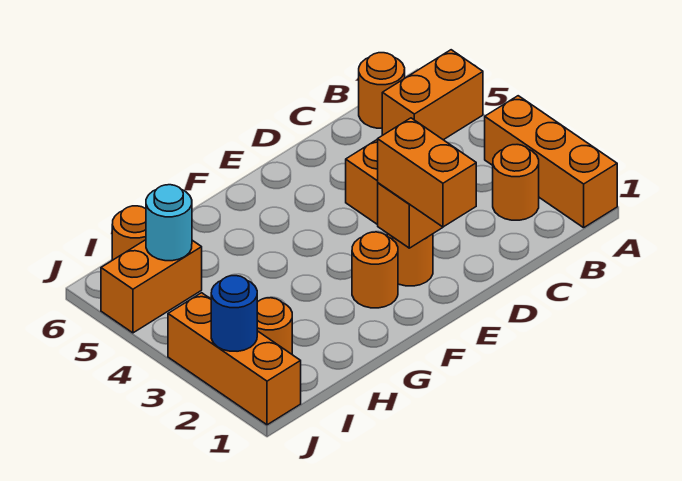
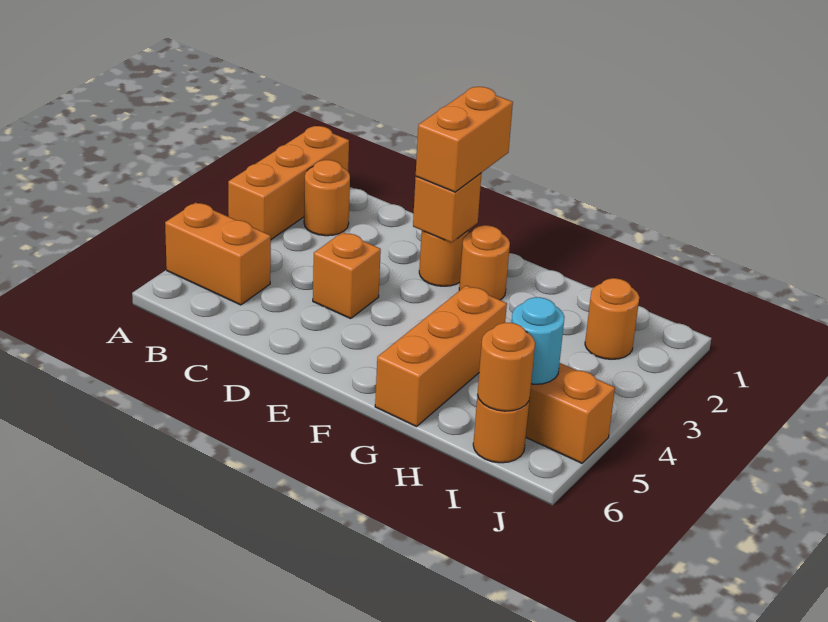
orange 1x1 round brick [359,53,405,128] -> orange 1x1 round brick moved to [477,323,535,411]
orange 1x3 brick [168,293,301,425] -> orange 1x3 brick moved to [375,286,507,427]
blue 1x1 round brick [211,276,257,351] -> none

